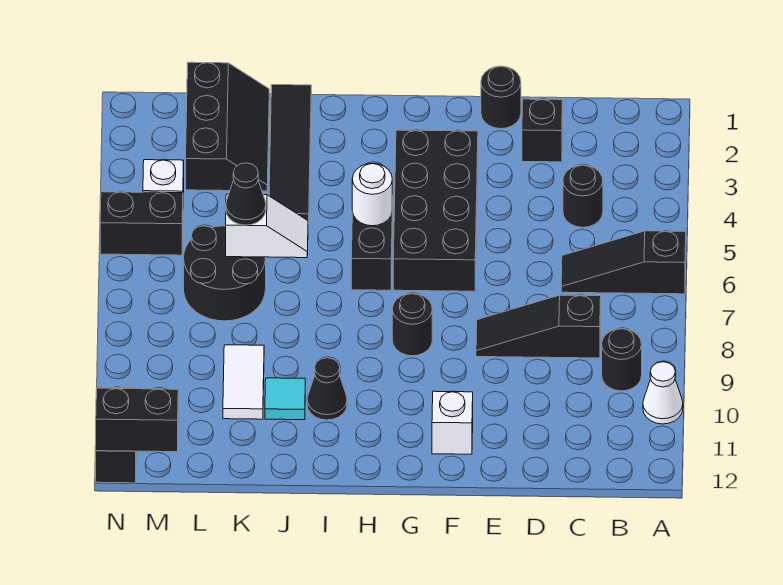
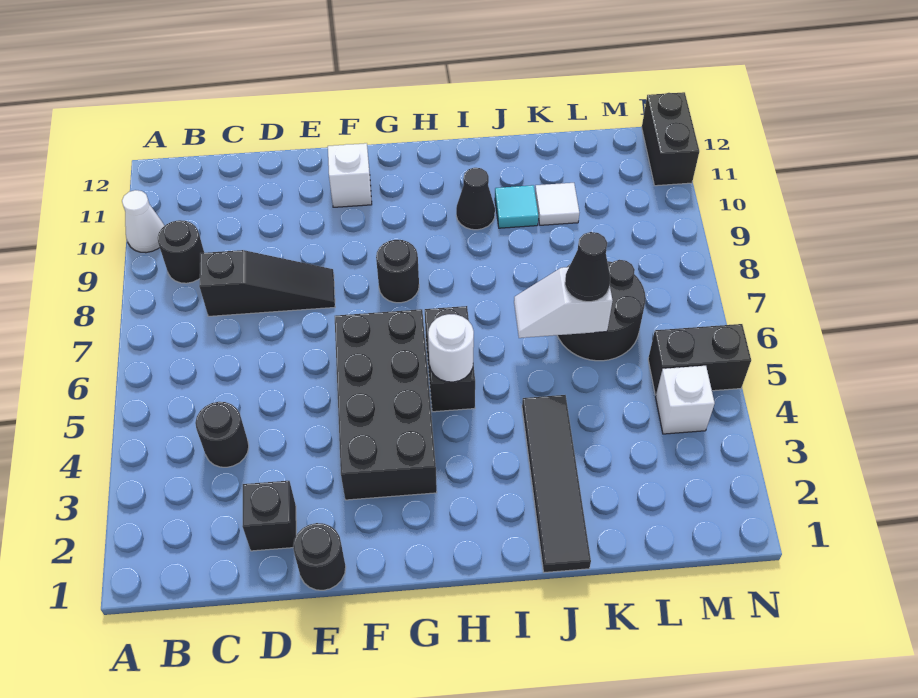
black 1x3 slope [561,231,686,294] -> none
black 2x3 slope [186,62,269,191] -> none
white 1x2 tile [223,345,264,419] -> white 1x1 tile [535,183,579,225]
black 1x2 brick [96,388,178,452] -> none

